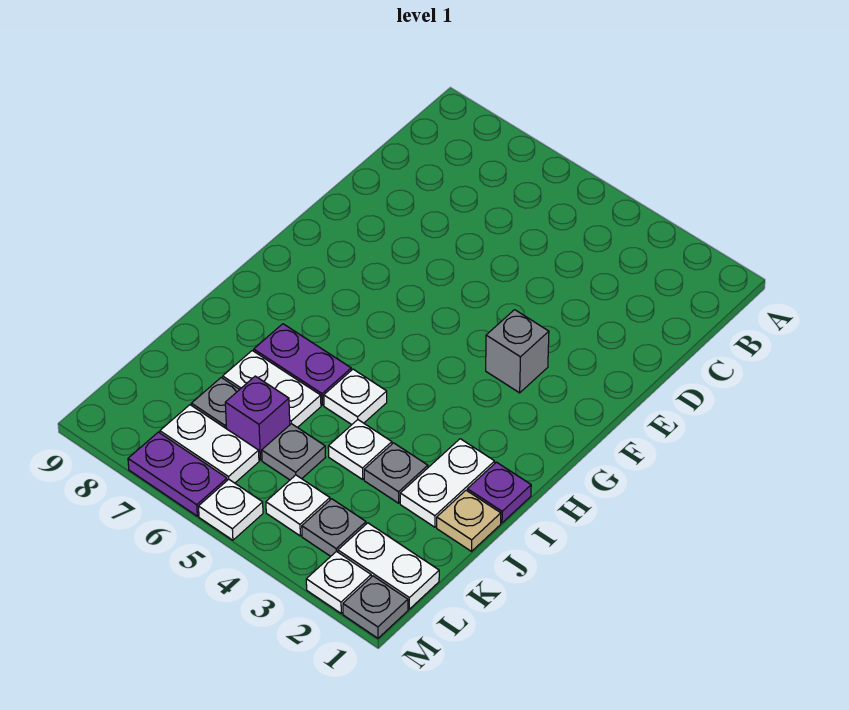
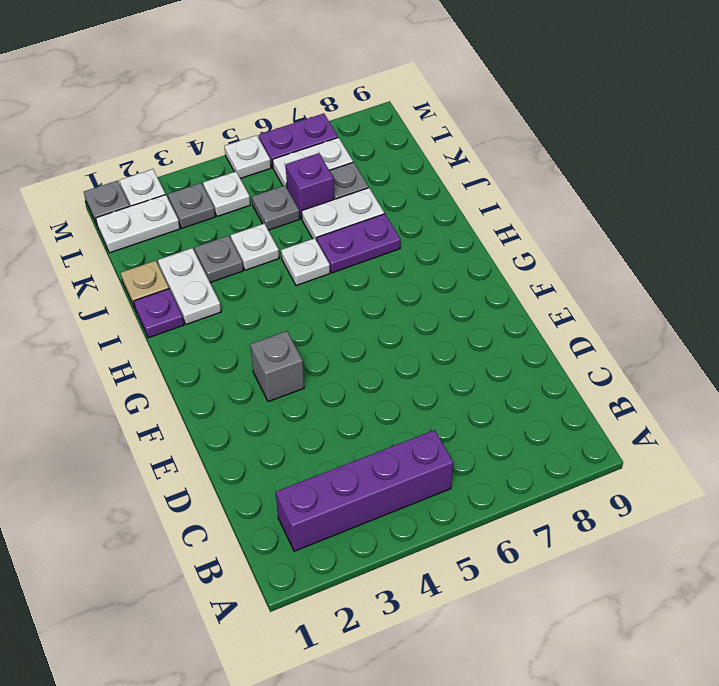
none -> purple 1x4 brick [276,430,453,551]

